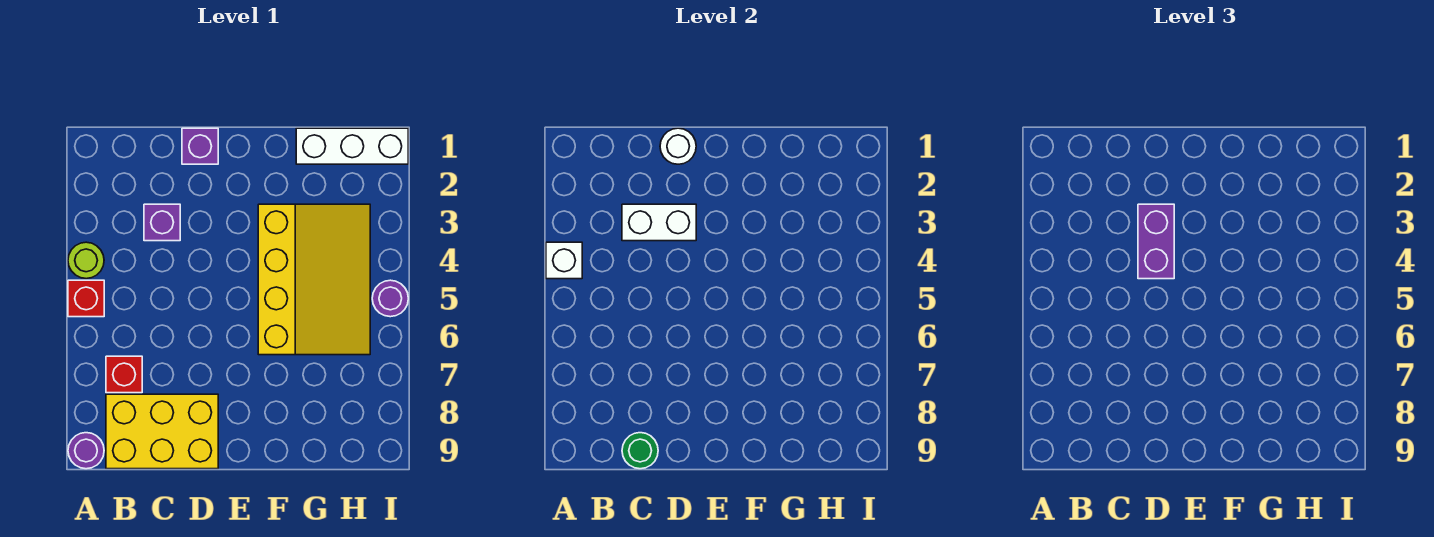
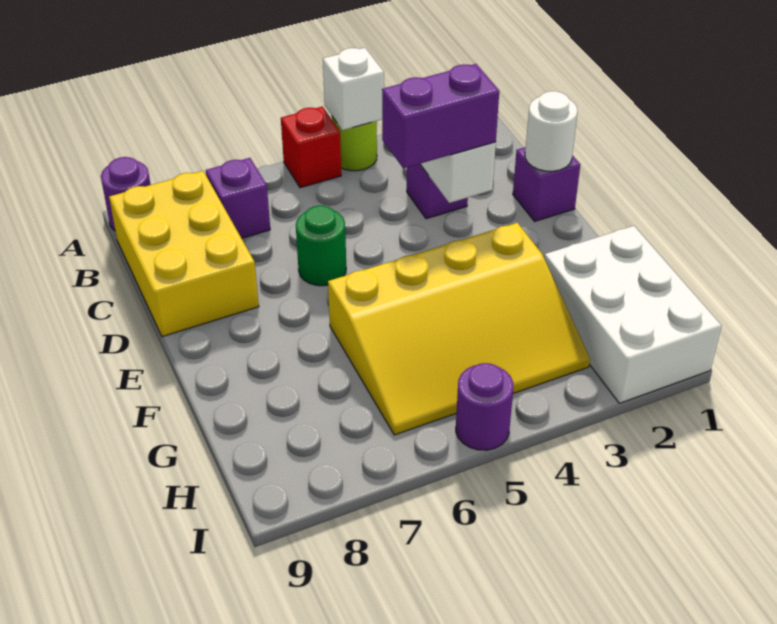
red 1x1 brick [106,356,142,393] -> purple 1x1 brick [206,158,270,238]
green 1x1 round brick [622,433,658,469] -> green 1x1 round brick moved to [296,206,346,286]
white 1x3 brick [296,128,408,164] -> white 2x3 brick [544,226,721,403]

